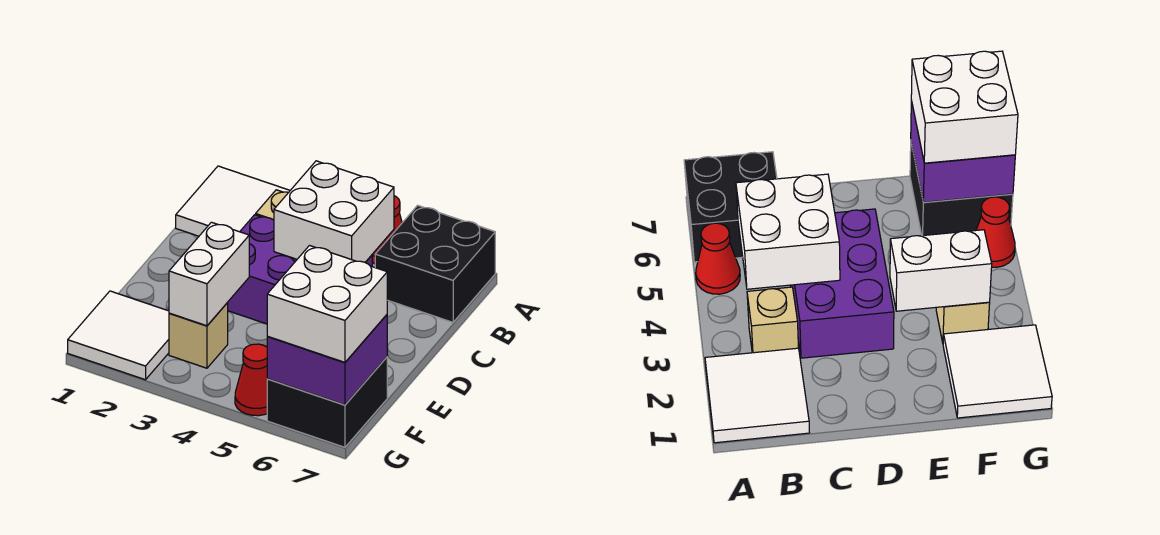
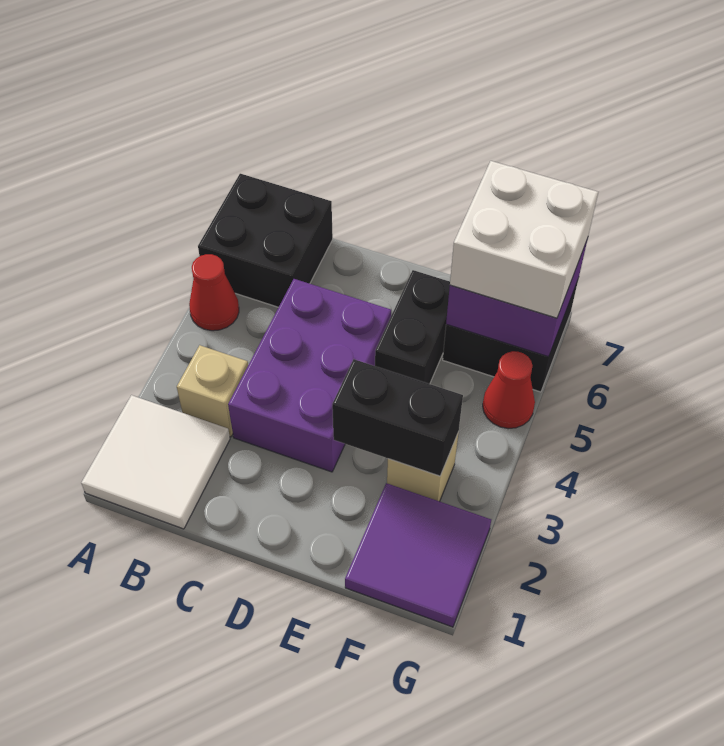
white 2x2 brick [274,161,394,262] -> none
white 1x2 brick [169,222,249,326] -> black 1x2 brick [332,359,463,476]
none -> black 1x2 brick [375,270,450,384]
white 2x2 tile [68,291,169,380] -> purple 2x2 tile [345,483,491,627]

